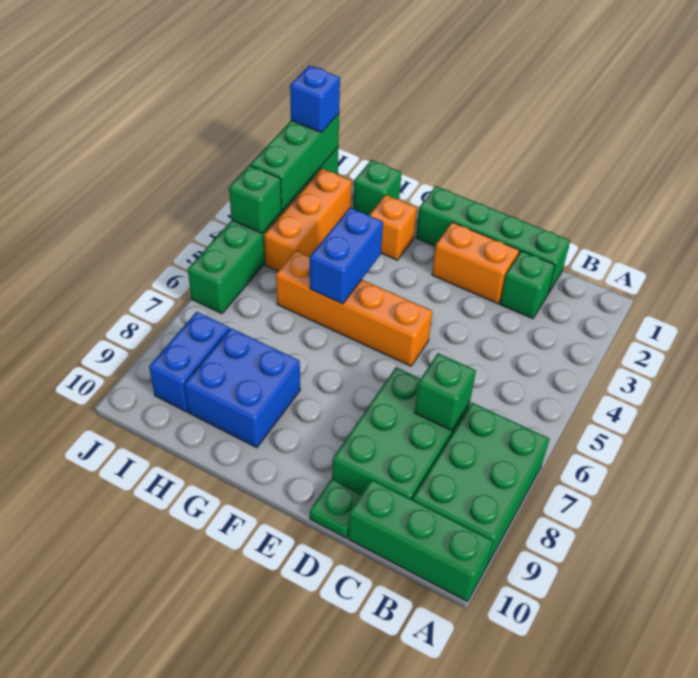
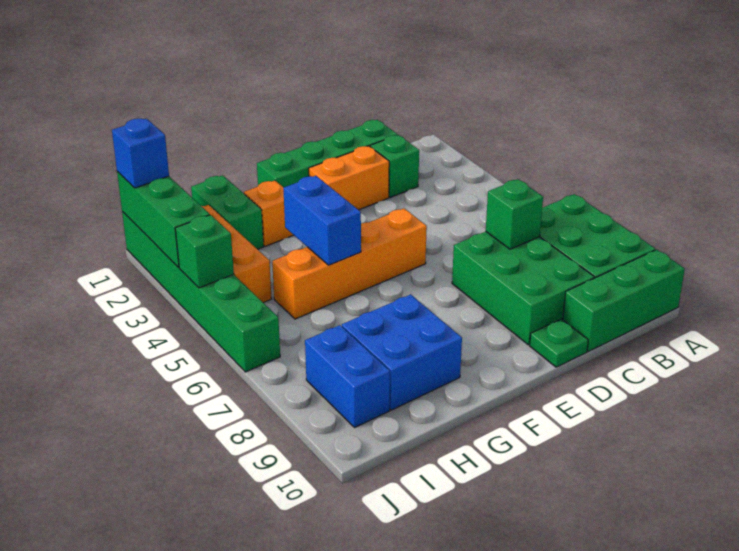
green 1x1 brick [353,160,401,215] -> green 1x2 brick [191,175,264,249]

